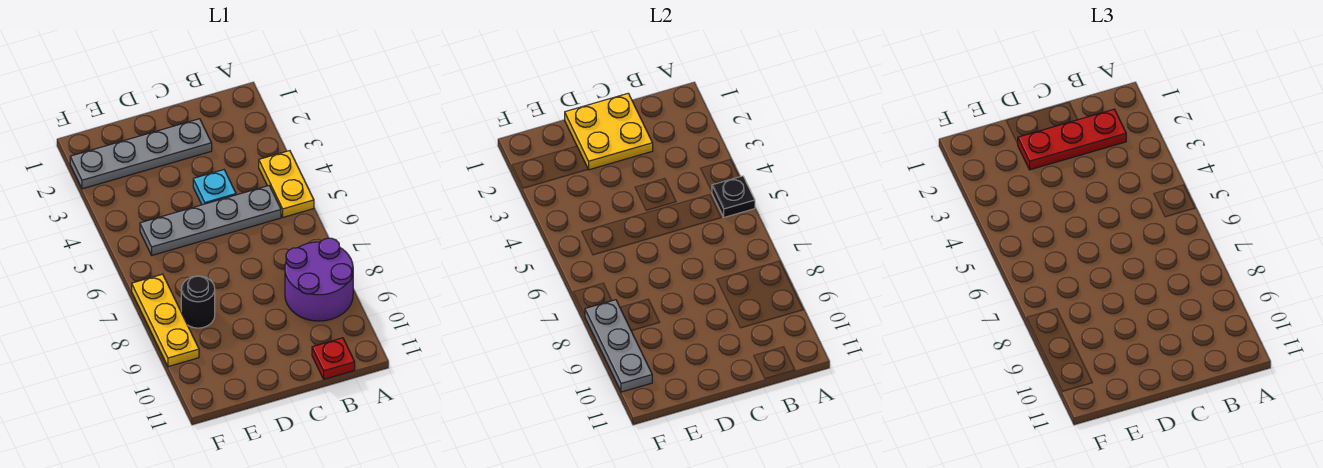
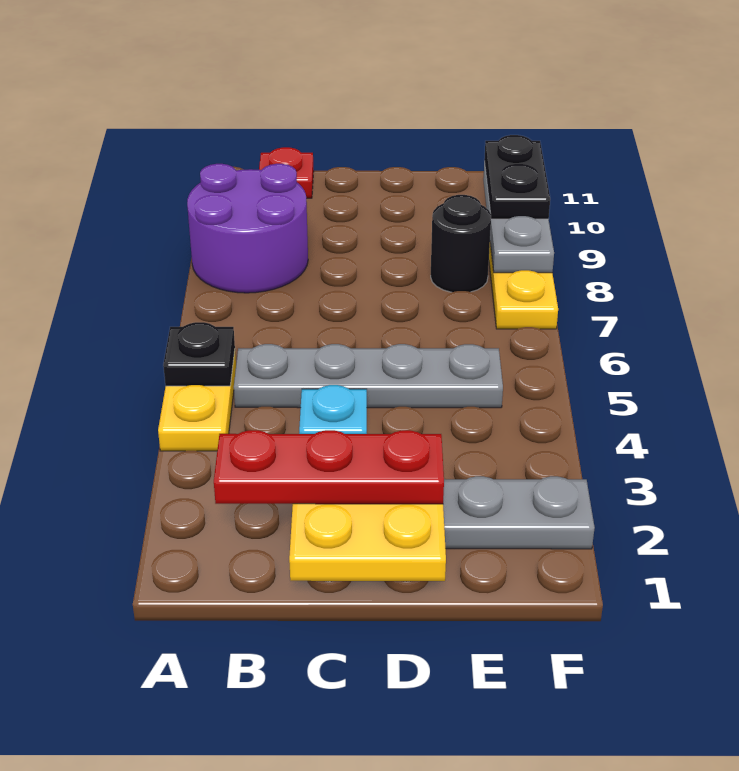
none -> black 1x2 plate [484,135,550,219]

